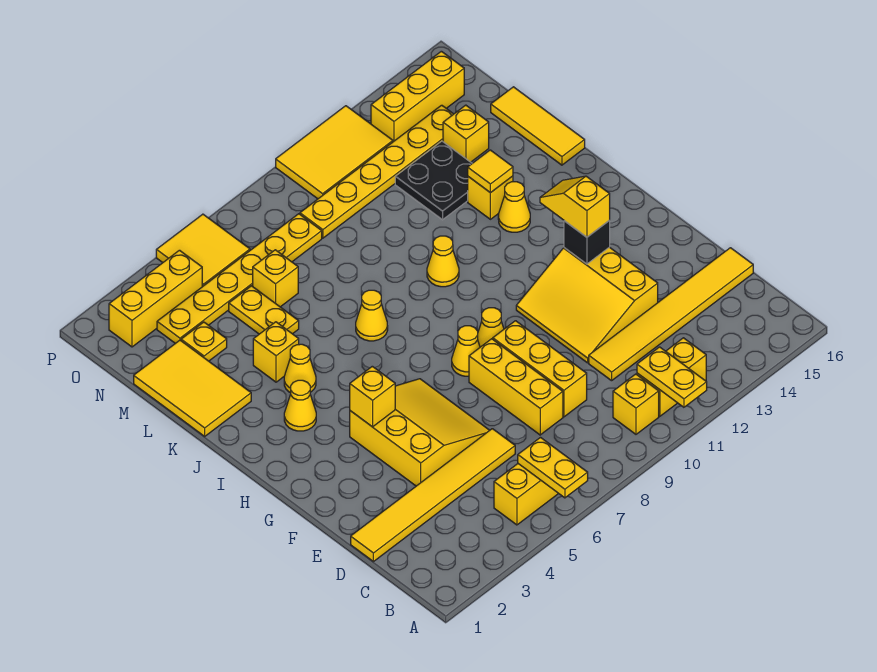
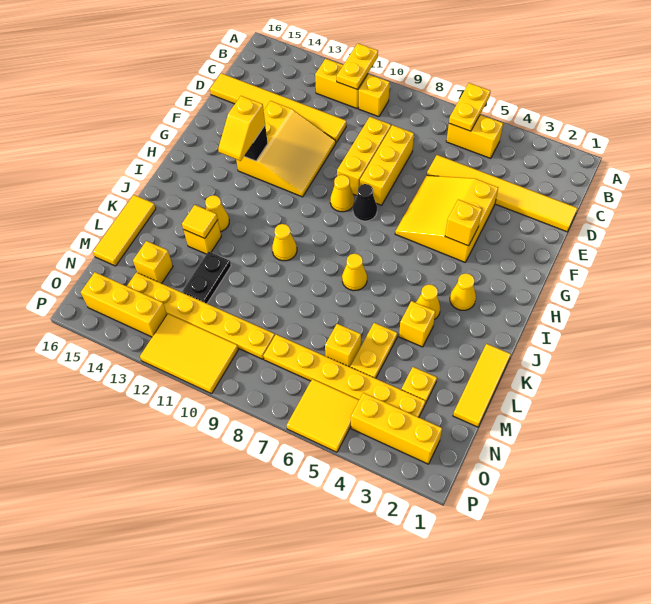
yellow 1x1 cone [452,326,480,376] -> black 1x1 cone [353,184,377,221]
yellow 2x3 tile [134,340,251,436] -> yellow 1x3 tile [453,344,511,427]
black 2x2 plate [395,141,472,220] -> black 1x2 plate [182,252,231,303]

